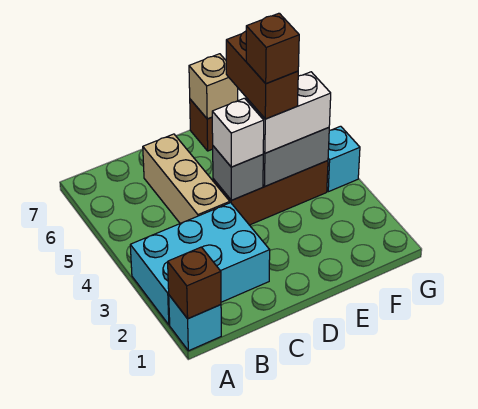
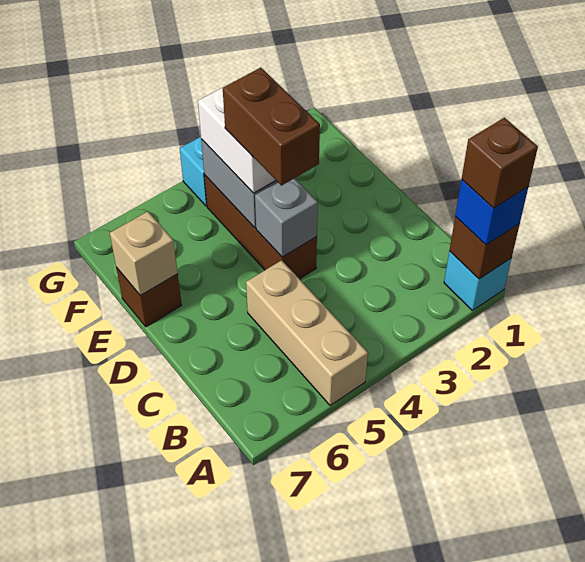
none -> blue 1x1 brick [455,180,528,245]
cyan 2x3 brick [130,203,270,325] -> none
tan 1x3 brick [143,134,230,223] -> tan 1x3 brick turned to [246,260,368,406]
white 1x1 brick [212,98,264,167] -> none
brown 1x2 brick [226,31,298,119] -> brown 1x2 brick turned to [223,68,320,186]
brown 1x1 brick [246,13,299,84] -> brown 1x1 brick moved to [462,118,538,208]

